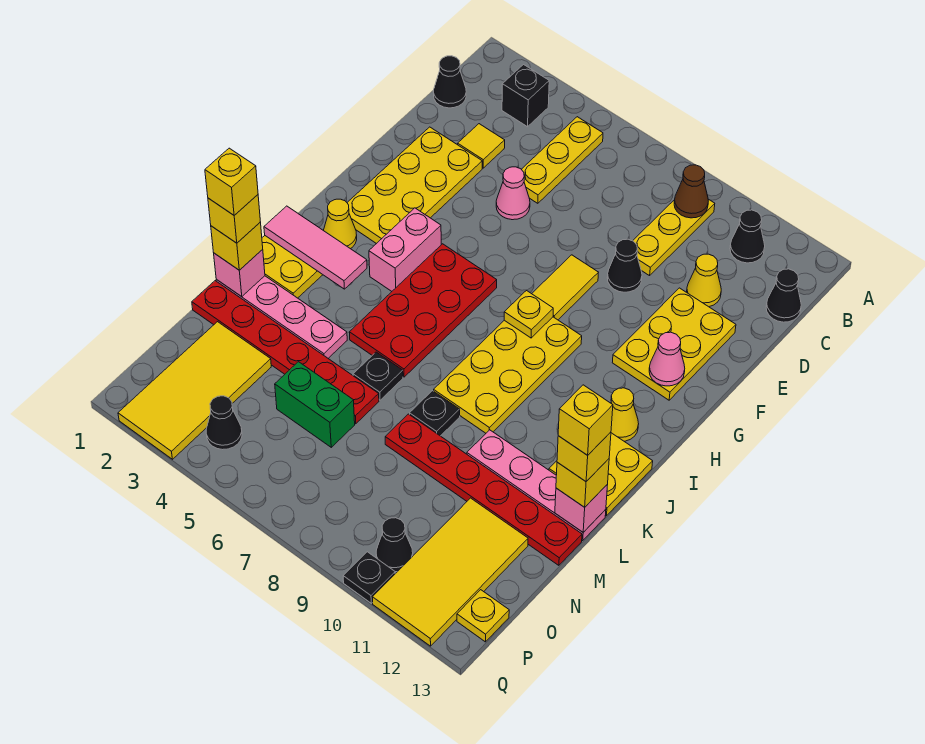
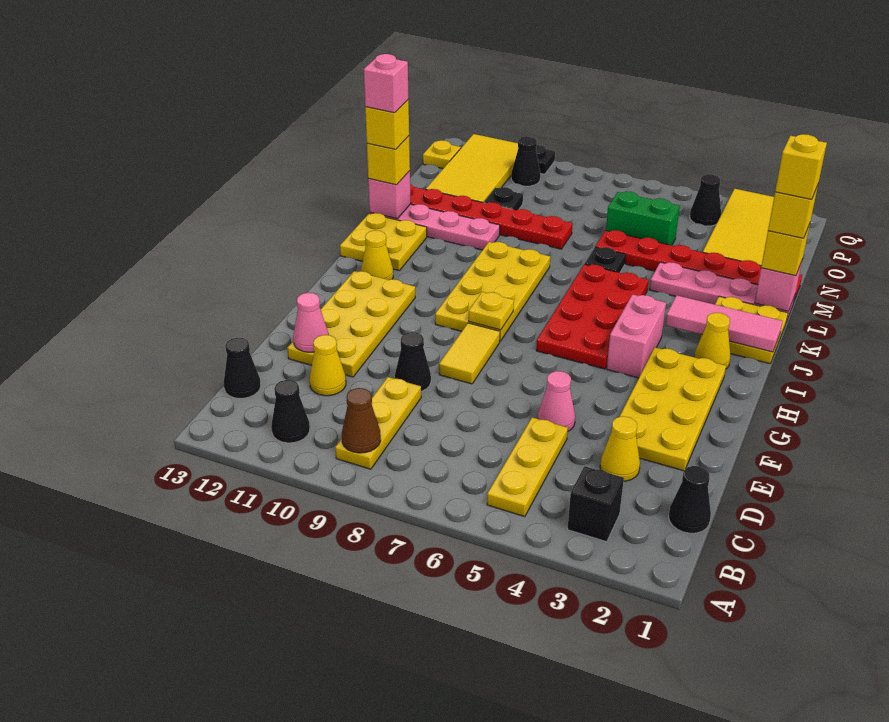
yellow 1x1 tile [458,124,505,168] -> yellow 1x1 cone [600,416,640,481]
yellow 2x3 plate [612,288,736,400] -> yellow 2x4 plate [287,271,415,377]
pink 1x1 cone [649,332,685,386] -> pink 1x1 cone moved to [293,293,329,352]
black 1x1 plate [410,391,460,436] -> black 1x1 plate moved to [484,187,523,210]
yellow 1x1 brick [558,385,613,455] -> pink 1x1 brick [364,54,409,113]

